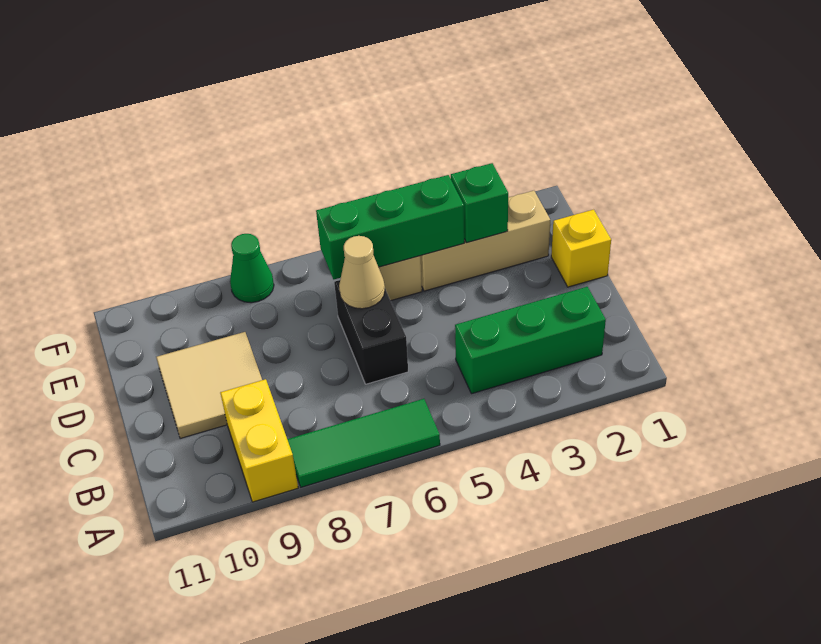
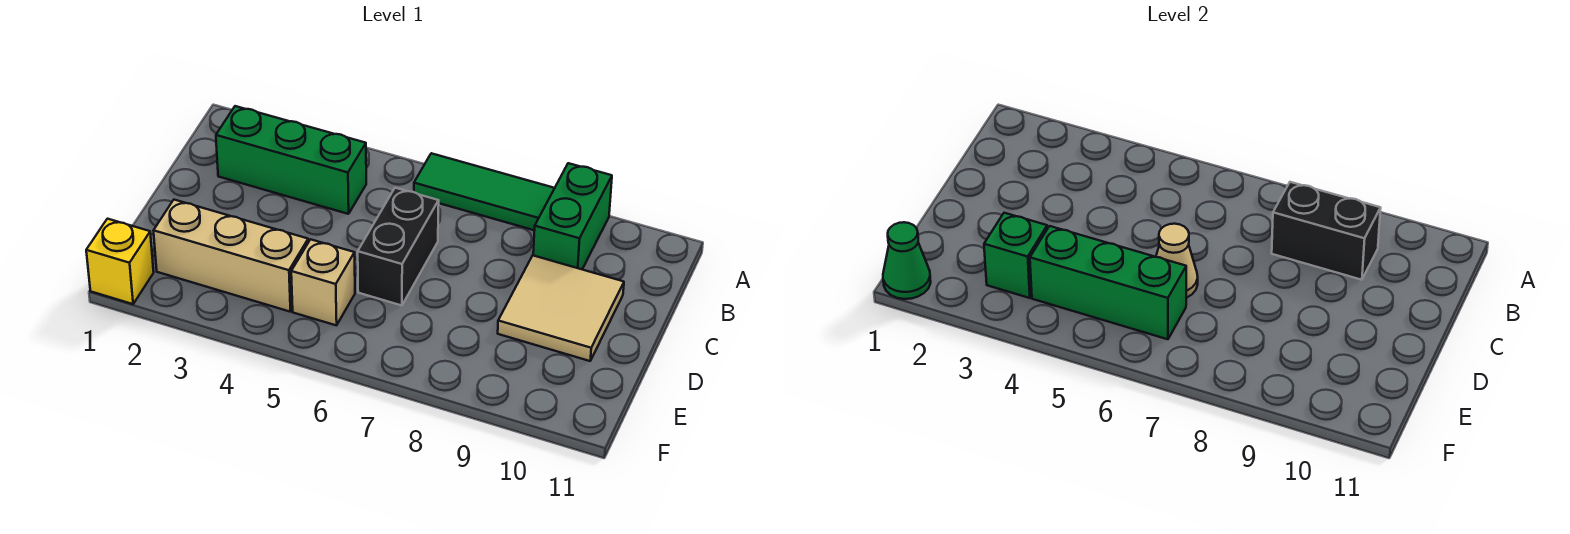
yellow 1x2 brick [220,379,298,502] -> green 1x2 brick [533,163,612,269]
none -> black 1x2 brick [1272,182,1381,280]
yellow 1x1 brick [551,210,611,287] -> yellow 1x1 brick moved to [86,219,154,304]
green 1x1 cone [230,234,274,303] -> green 1x1 cone moved to [883,222,931,299]

